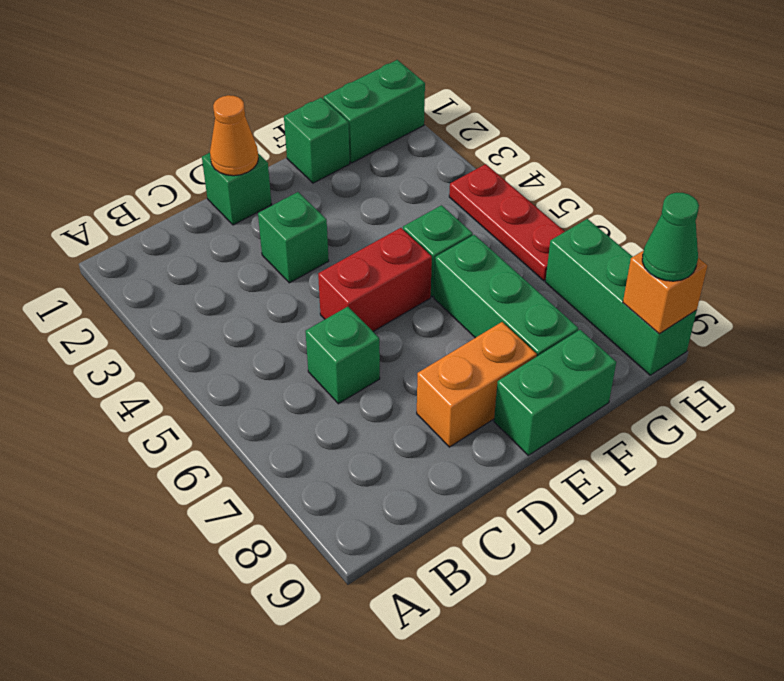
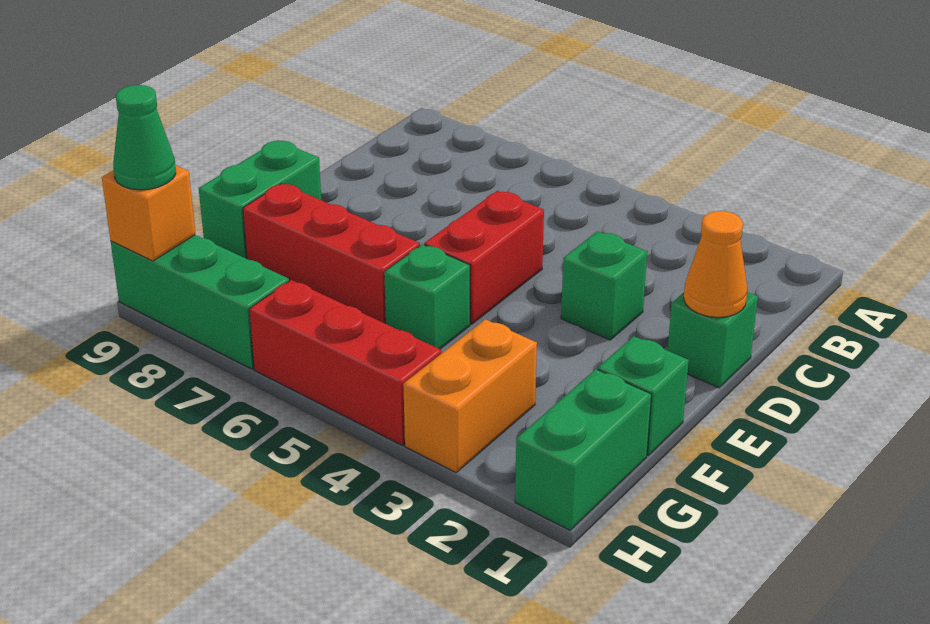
green 1x1 brick [305,307,380,404] -> none
orange 1x2 brick [417,322,537,447] -> orange 1x2 brick moved to [403,319,537,472]
green 1x3 brick [434,235,578,357] -> red 1x3 brick [243,183,420,324]
red 1x3 plate [449,164,565,281] -> red 1x3 brick [249,280,442,445]

